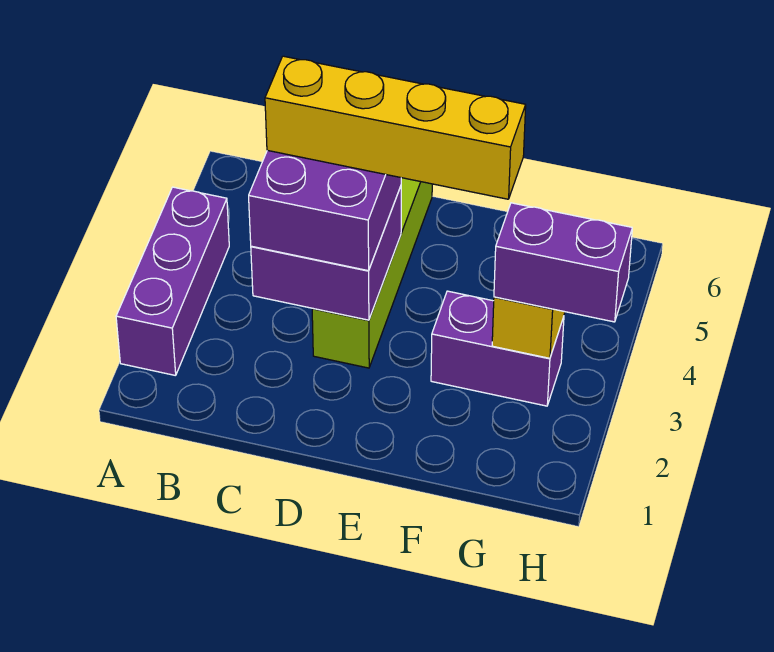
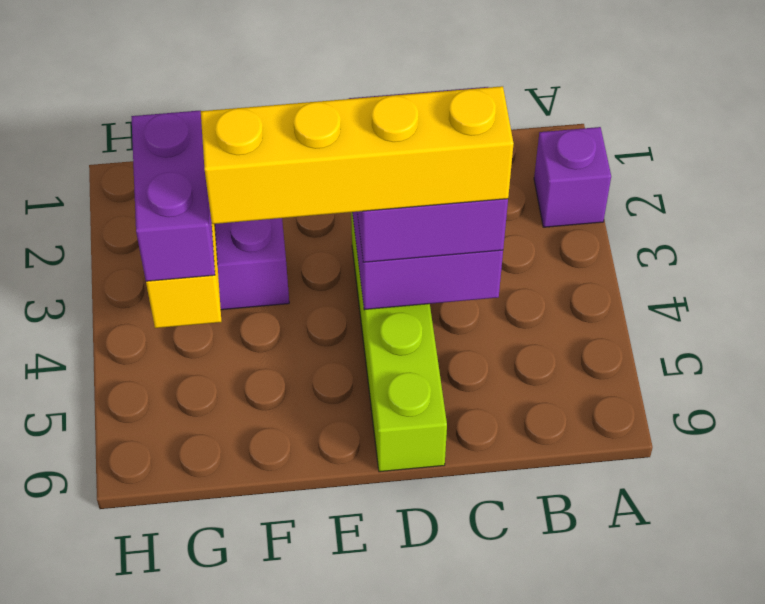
purple 1x3 brick [116,187,229,376] -> purple 1x1 brick [534,127,611,227]
purple 1x2 brick [494,203,632,322] -> purple 1x2 brick turned to [131,111,215,281]

